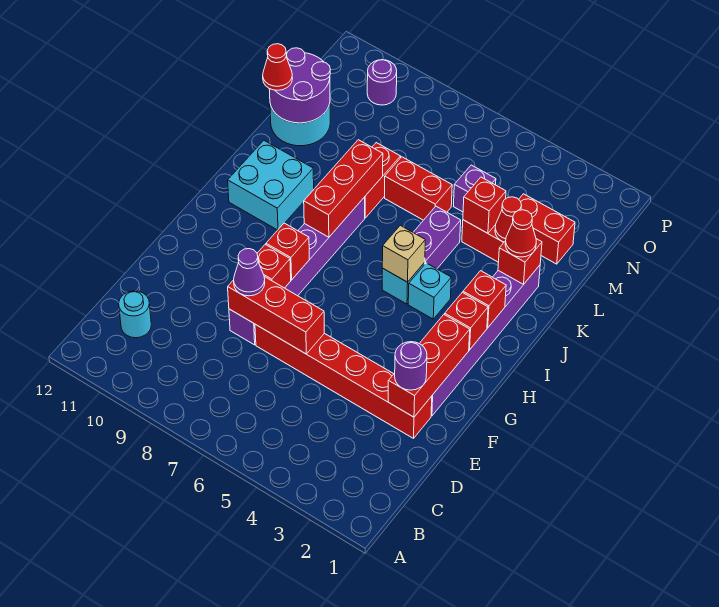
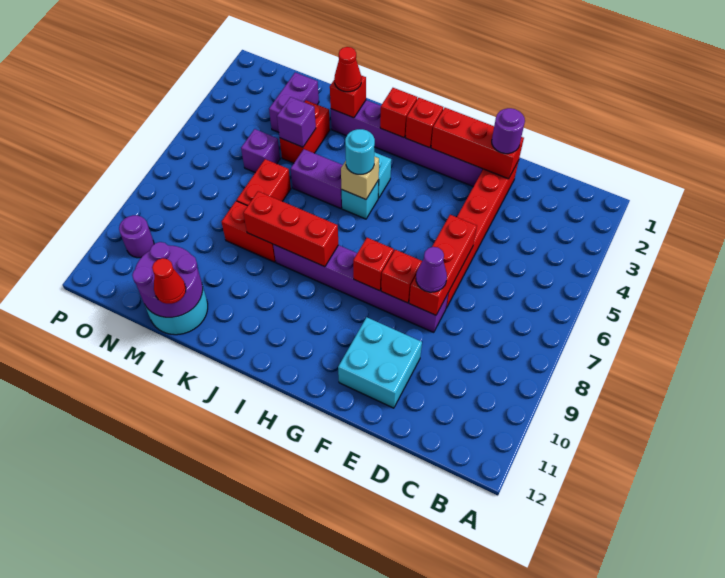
cyan 1x1 round brick [119,291,151,338] -> cyan 1x1 round brick moved to [345,129,375,174]
cyan 2x2 brick [228,141,314,230] -> cyan 2x2 brick moved to [338,317,422,408]
red 1x1 cone [495,197,522,242] -> none
red 1x1 brick [463,177,506,233] -> purple 1x1 brick [277,97,316,147]
red 1x2 brick [519,194,575,264] -> purple 1x2 brick [269,72,319,132]

